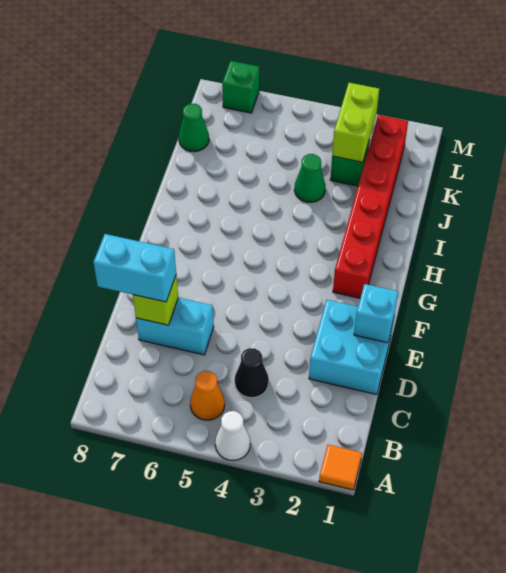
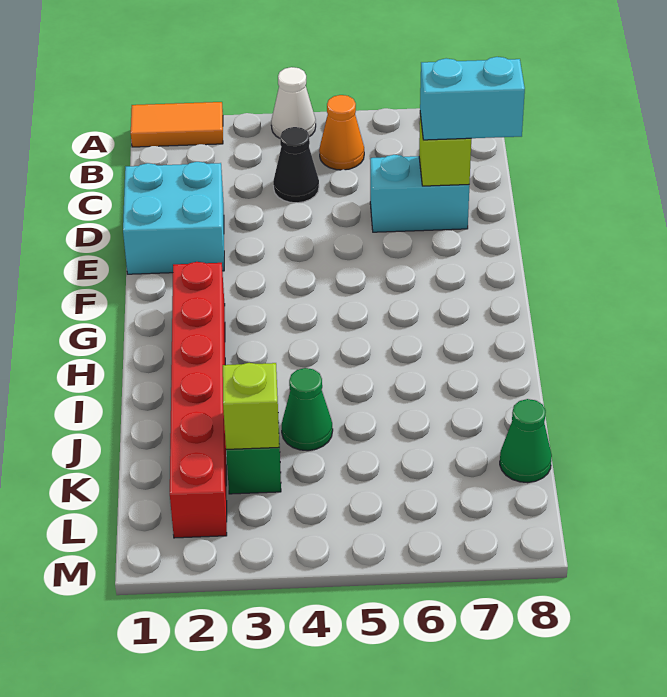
orange 1x1 tile [319,445,362,490] -> orange 1x2 tile [131,102,223,147]
cyan 1x1 brick [354,284,398,343] -> none
lime 1x2 brick [332,83,379,162] -> lime 1x1 brick [223,363,279,449]
green 1x1 brick [222,61,259,113] -> none

